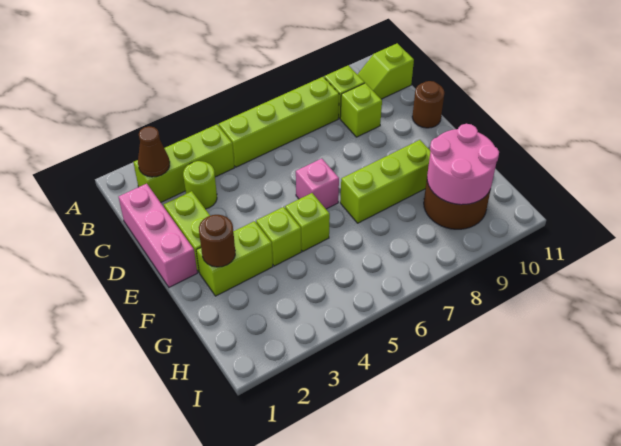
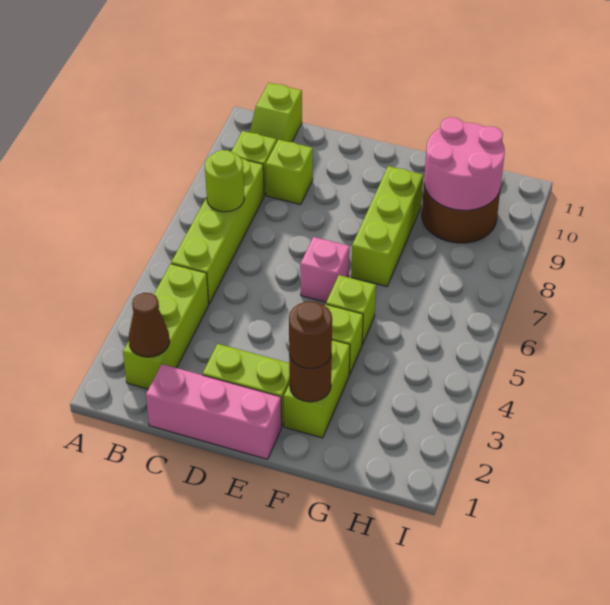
lime 1x1 round brick [183,161,217,209] -> lime 1x1 round brick moved to [205,150,244,212]
brown 1x1 round brick [412,81,445,128] -> brown 1x1 round brick moved to [289,301,332,369]

